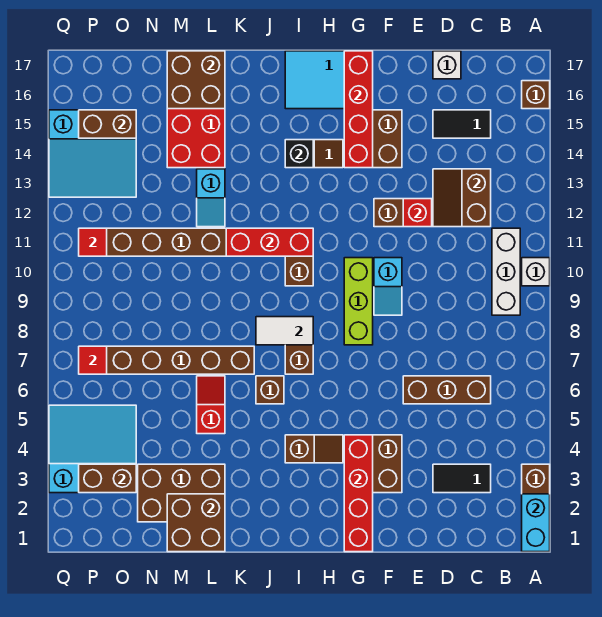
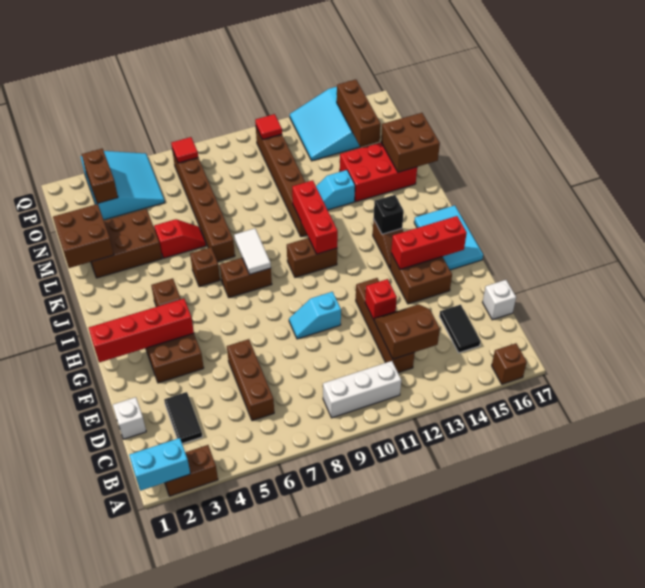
white 1x1 brick [522,258,550,286] -> white 1x1 brick moved to [113,397,146,439]
lime 1x3 brick [344,258,373,345] -> none
red 1x4 brick [344,51,373,168] -> red 1x3 brick [391,216,467,269]
brown 2x3 brick [138,464,225,522] -> brown 2x3 brick turned to [91,209,162,278]
brown 1x2 brick [79,110,136,138] -> brown 1x3 brick [337,80,381,147]

